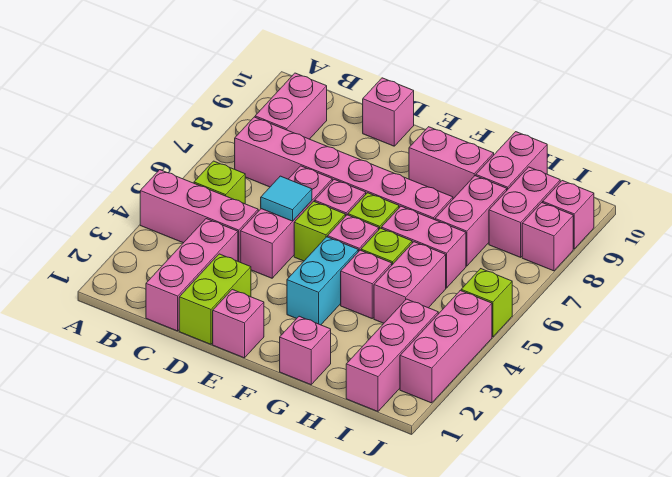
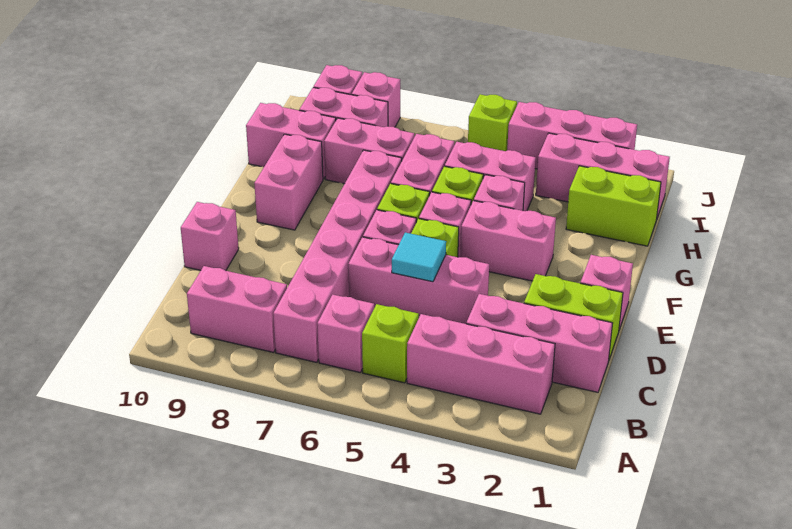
pink 1x3 brick [140,170,258,262] -> pink 1x3 brick turned to [407,314,555,414]
cyan 1x2 brick [287,237,358,325] -> pink 1x2 brick [460,201,556,281]
pink 1x1 brick [280,316,331,385] -> pink 1x1 brick moved to [317,295,374,373]
none -> lime 1x2 brick [566,166,661,246]

